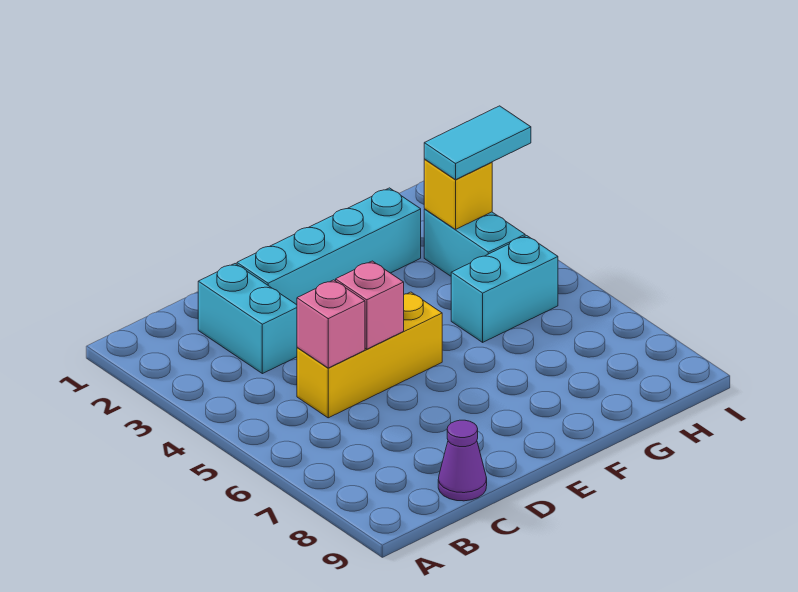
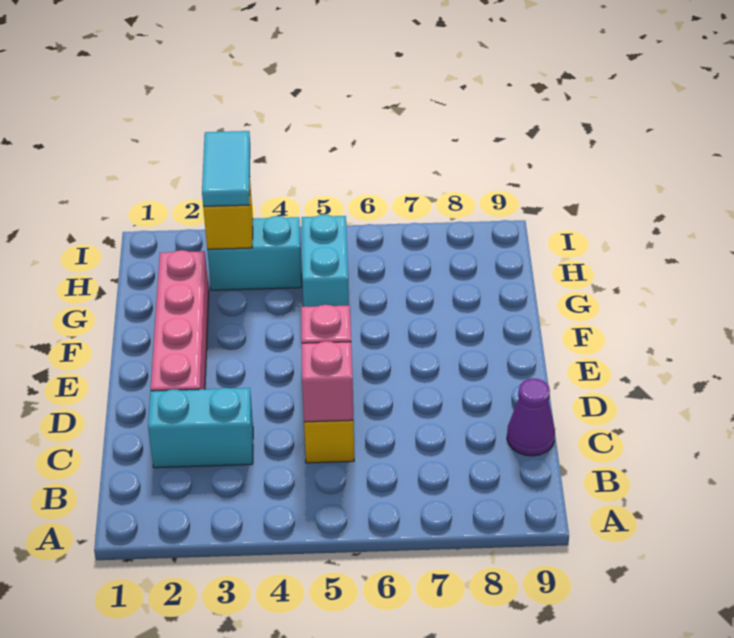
cyan 1x4 brick [237,188,421,305] -> pink 1x4 brick [151,250,209,391]

